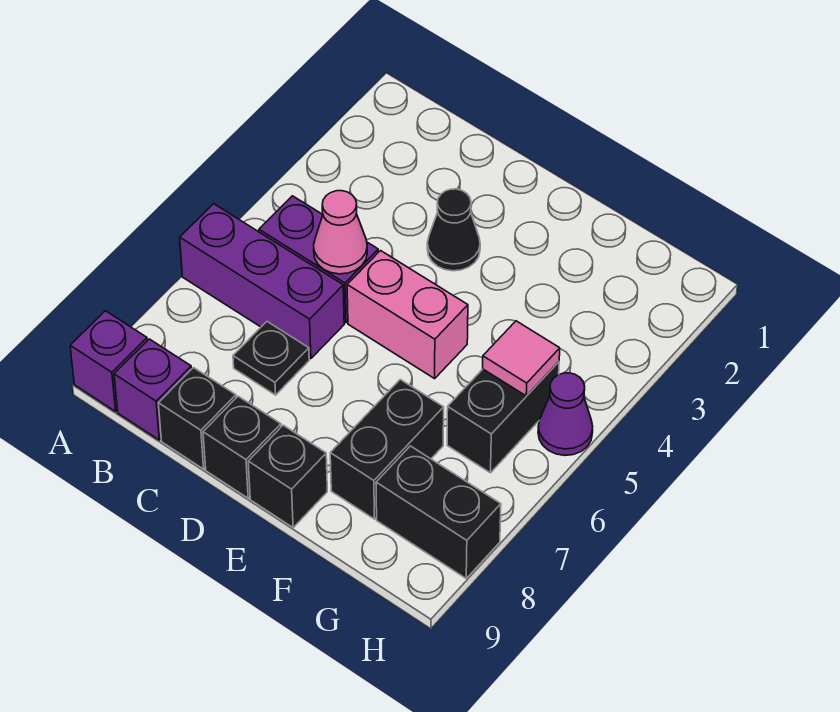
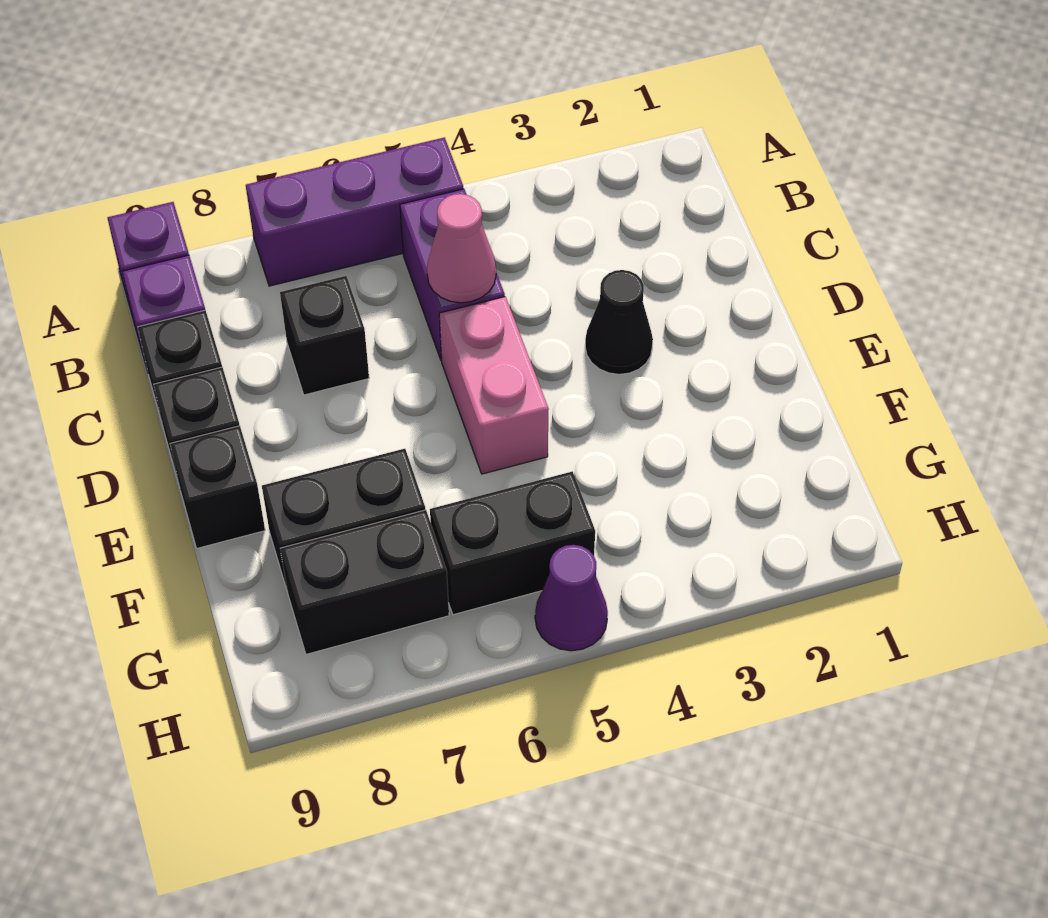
purple 1x3 brick [180,204,344,359] -> purple 1x3 brick turned to [246,138,464,286]
black 1x1 plate [233,322,309,395] -> black 1x1 brick [280,276,369,395]
pink 1x1 tile [483,321,560,396] -> none
black 1x2 brick [376,446,501,578] -> black 1x2 brick turned to [280,510,449,654]

